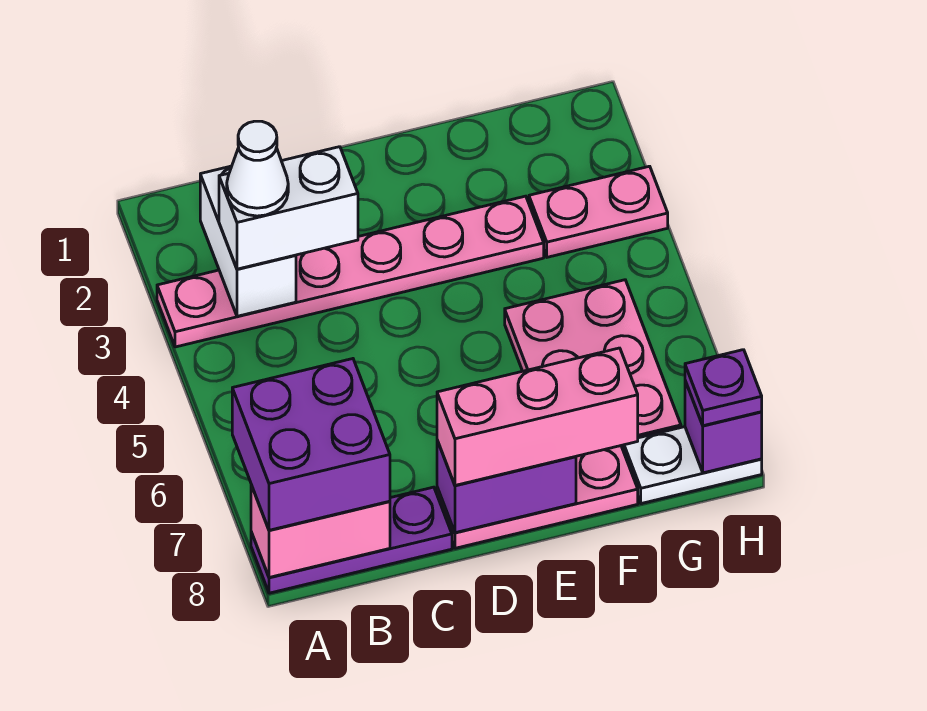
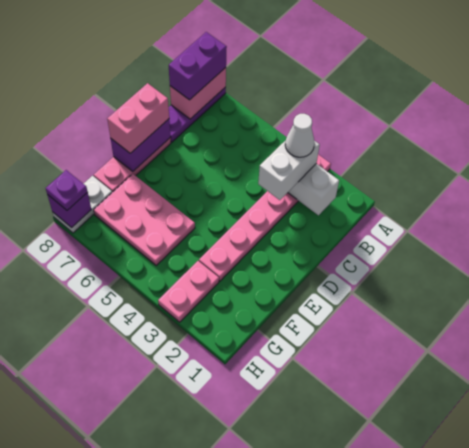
purple 2x2 brick [232,359,390,530] -> purple 1x2 brick [169,32,227,100]
pink 1x3 brick [437,348,638,485] -> pink 1x2 brick [107,83,169,153]

